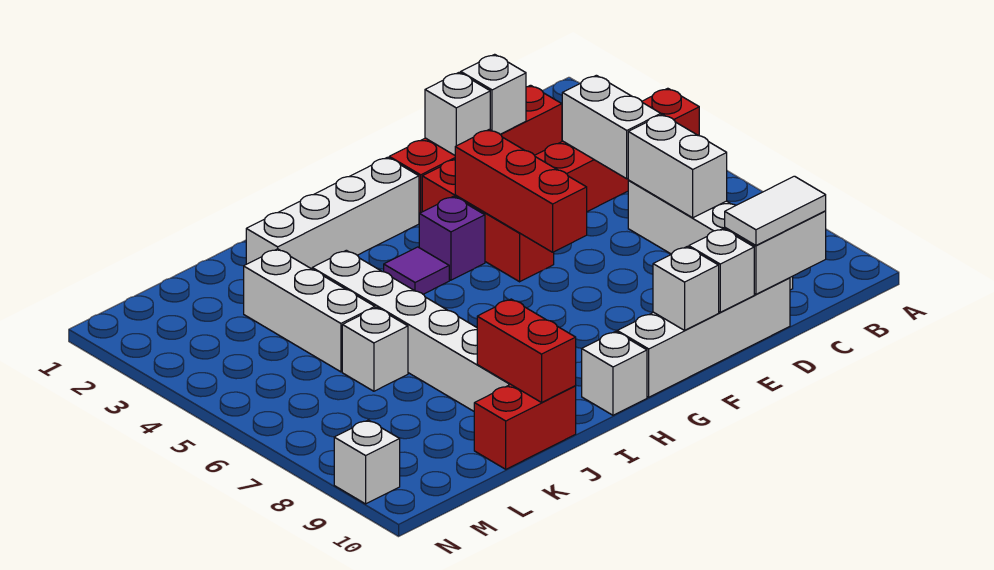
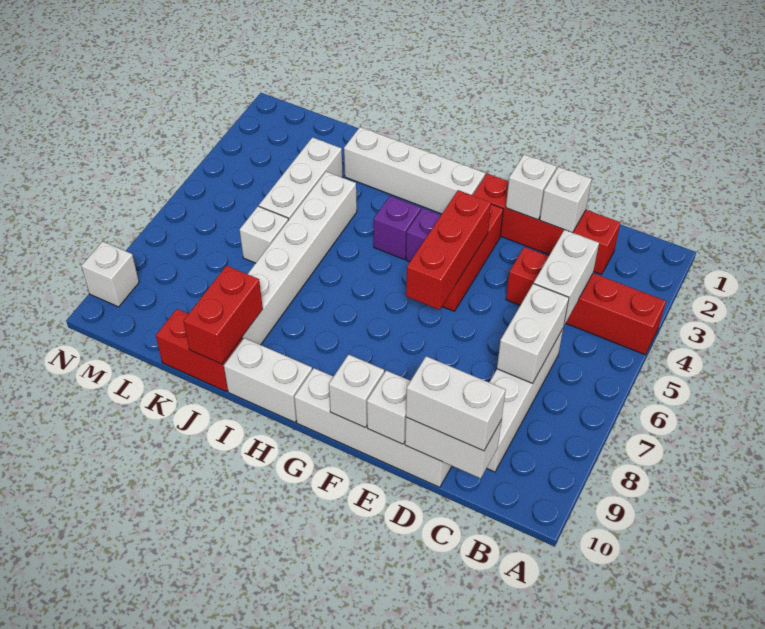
white 1x2 tile [725,176,826,245] -> white 1x2 brick [406,356,506,451]
purple 1x1 tile [384,247,449,294] -> purple 1x1 brick [374,196,421,259]
white 1x1 brick [582,331,647,415] -> white 1x2 brick [224,338,312,422]

